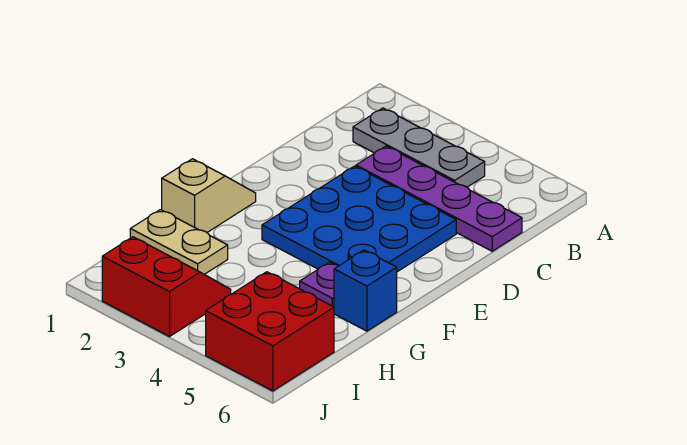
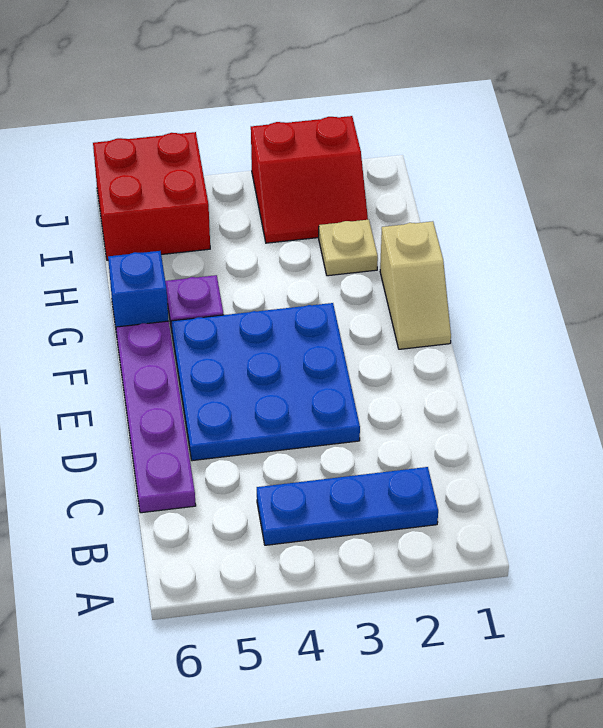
grey 1x3 plate [353,108,485,187] -> blue 1x3 plate [257,467,438,545]
purple 1x4 plate [356,146,522,251] -> purple 1x4 plate turned to [116,321,196,513]
tan 1x2 plate [130,210,228,274] -> tan 1x1 plate [319,220,378,276]

